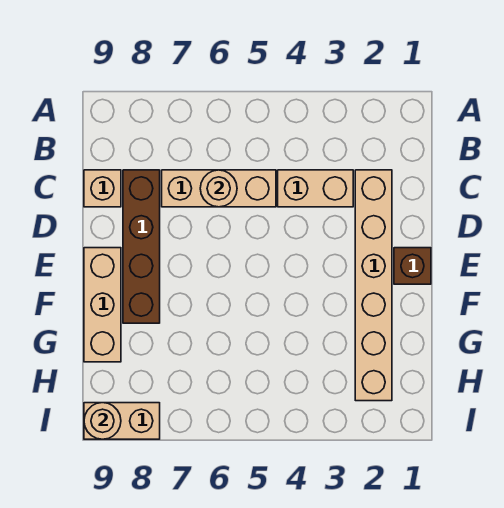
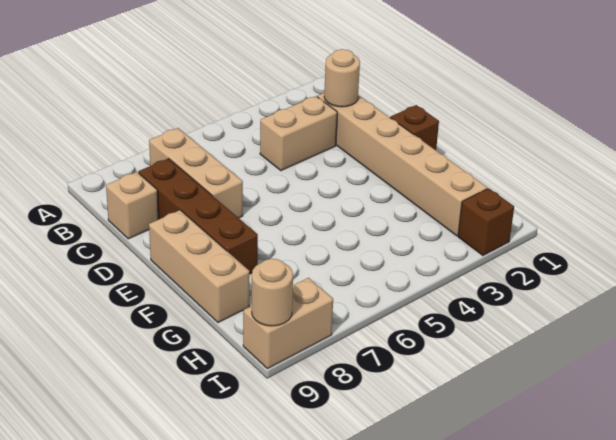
tan 1x3 brick [162,170,276,207] -> tan 1x3 brick turned to [149,128,243,218]
tan 1x1 round brick [200,170,237,207] -> tan 1x1 round brick moved to [324,49,360,107]
none -> brown 1x1 brick [458,188,514,256]

